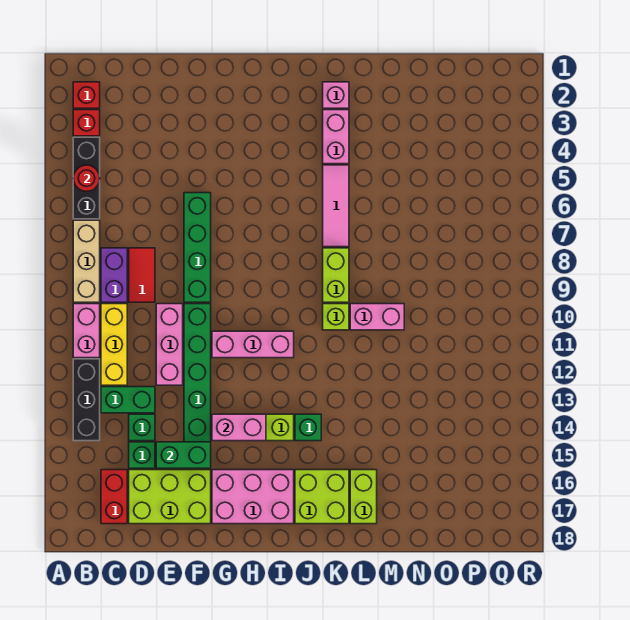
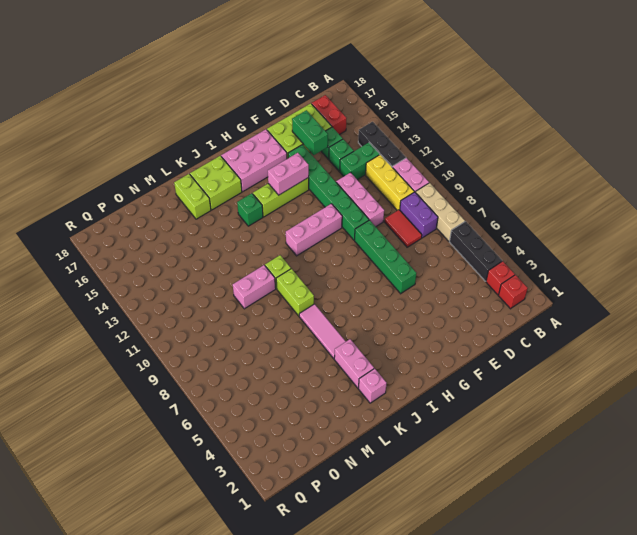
red 1x1 round brick [73,165,100,191] -> none
green 1x2 brick [156,442,211,468] -> green 1x2 brick turned to [292,110,328,155]

